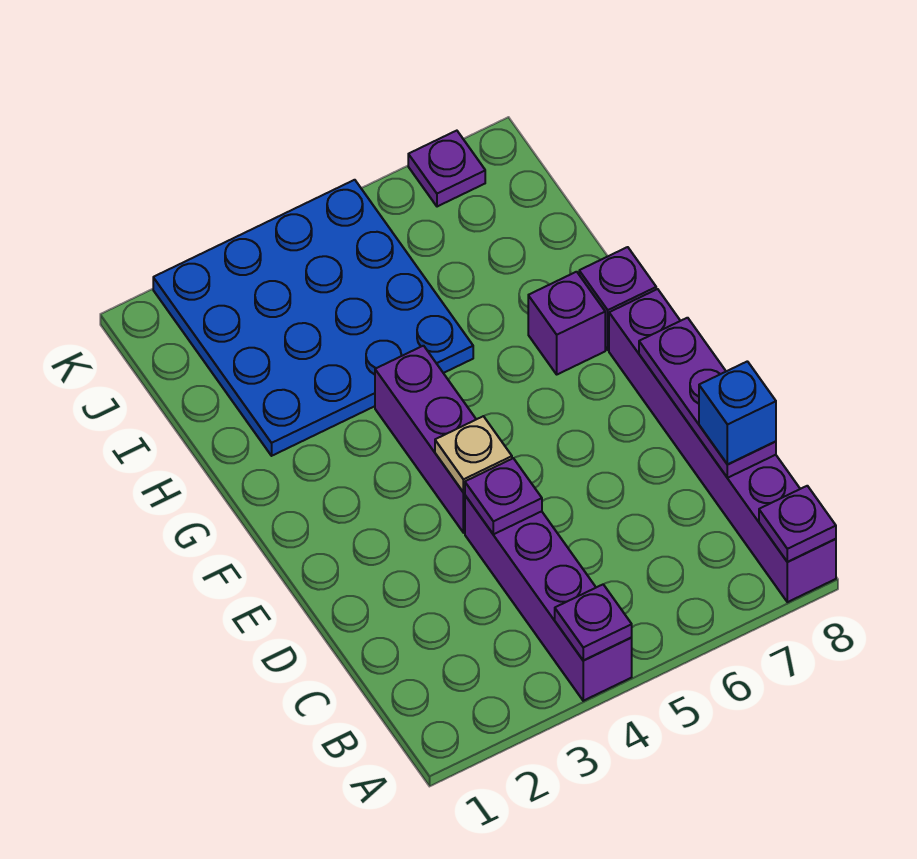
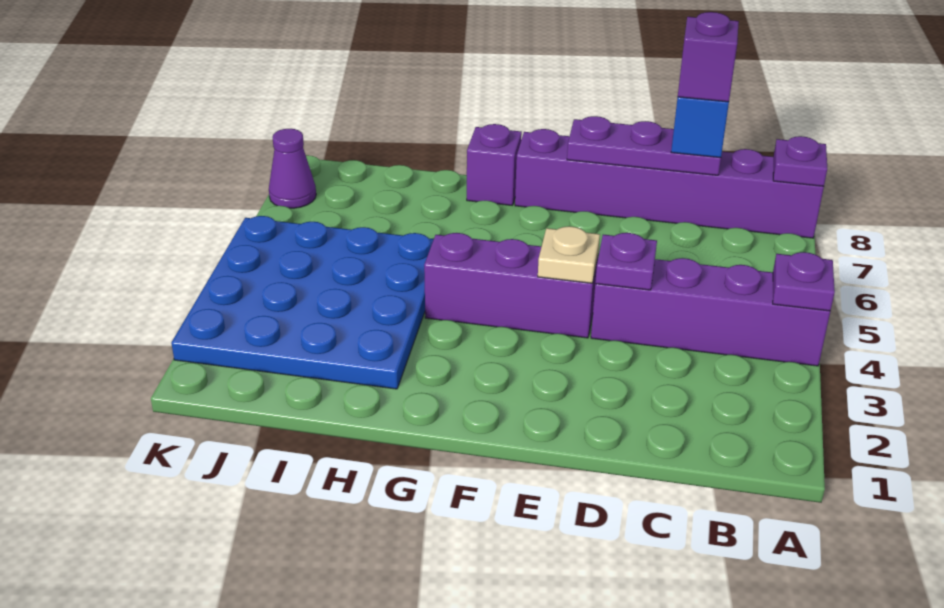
purple 1x1 brick [528,272,605,374] -> purple 1x1 brick moved to [678,12,739,102]
purple 1x1 plate [408,131,485,207] -> purple 1x1 cone [269,129,316,208]

